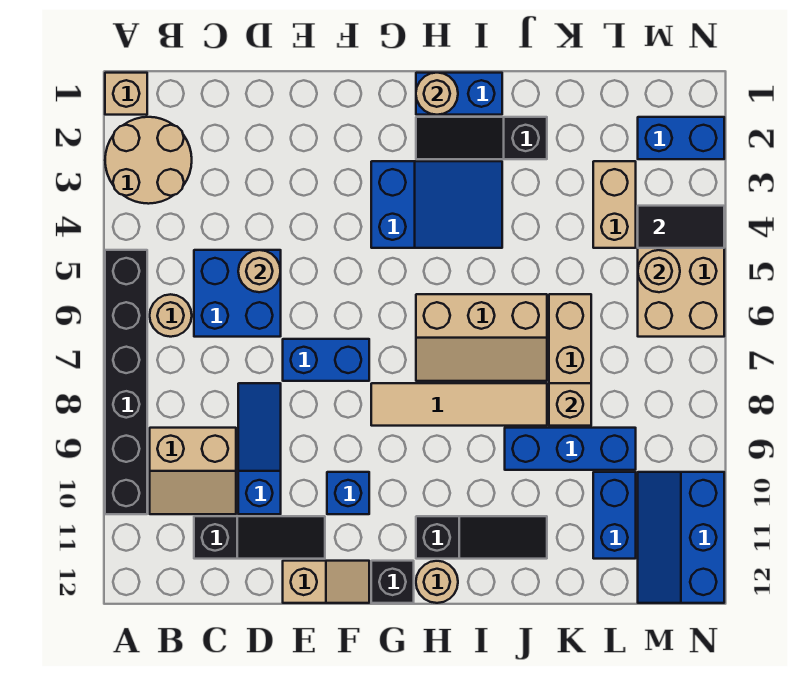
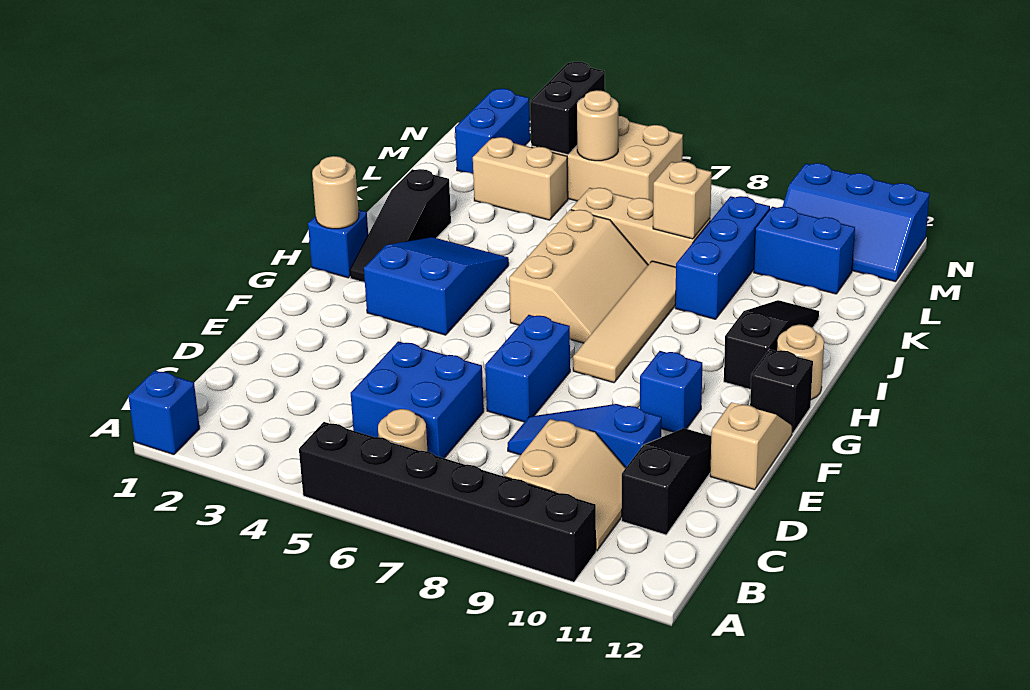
tan 1x1 brick [105,73,147,115] -> blue 1x1 brick [128,371,200,455]
tan 2x2 round brick [105,117,192,204] -> none
tan 1x1 round brick [238,250,281,292] -> none
blue 1x2 brick [416,73,502,115] -> blue 1x1 brick [308,210,368,278]
black 1x2 tile [638,206,724,248] -> black 1x2 brick [530,62,605,155]

